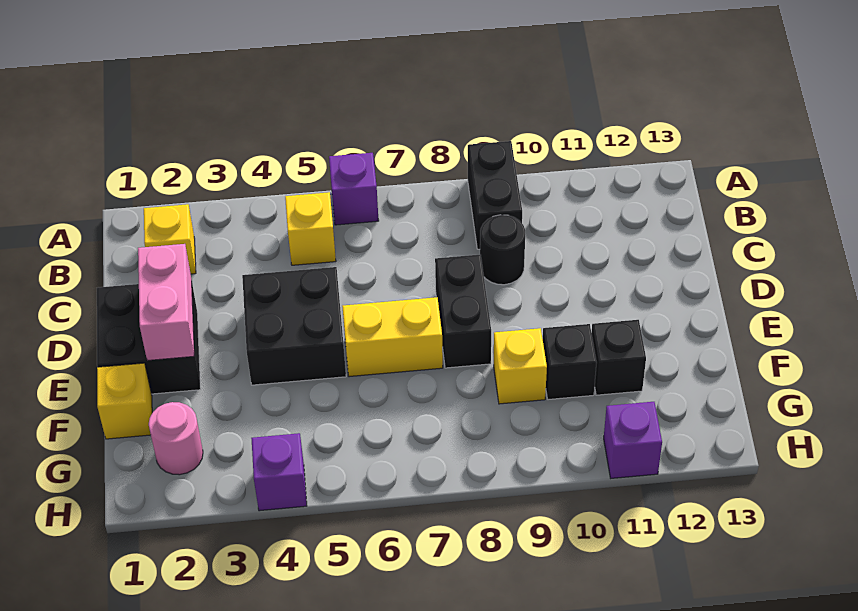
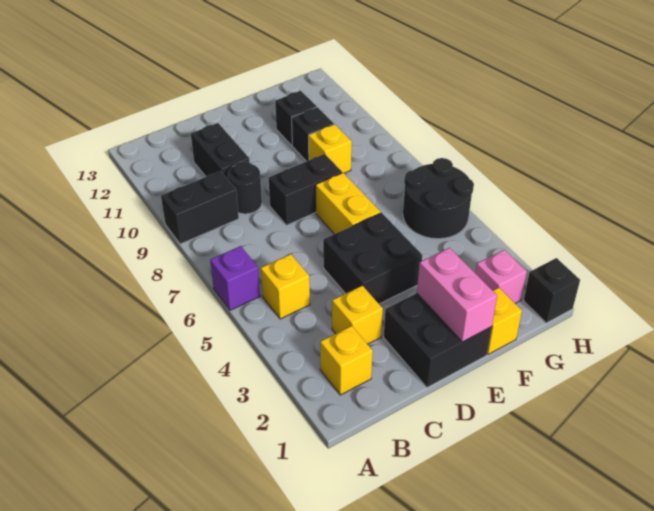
none -> yellow 1x1 brick [332,286,383,344]
none -> black 1x2 brick [191,123,250,179]
pink 1x2 brick [138,244,194,361] -> pink 1x2 brick turned to [417,248,497,342]
pink 1x1 round brick [149,402,203,475] -> pink 1x1 brick [475,250,527,303]
none -> black 2x2 round brick [403,158,474,239]
none -> black 1x1 brick [524,258,580,323]
purple 1x1 brick [251,433,307,511] -> none
purple 1x1 brick [604,402,662,478] -> none

